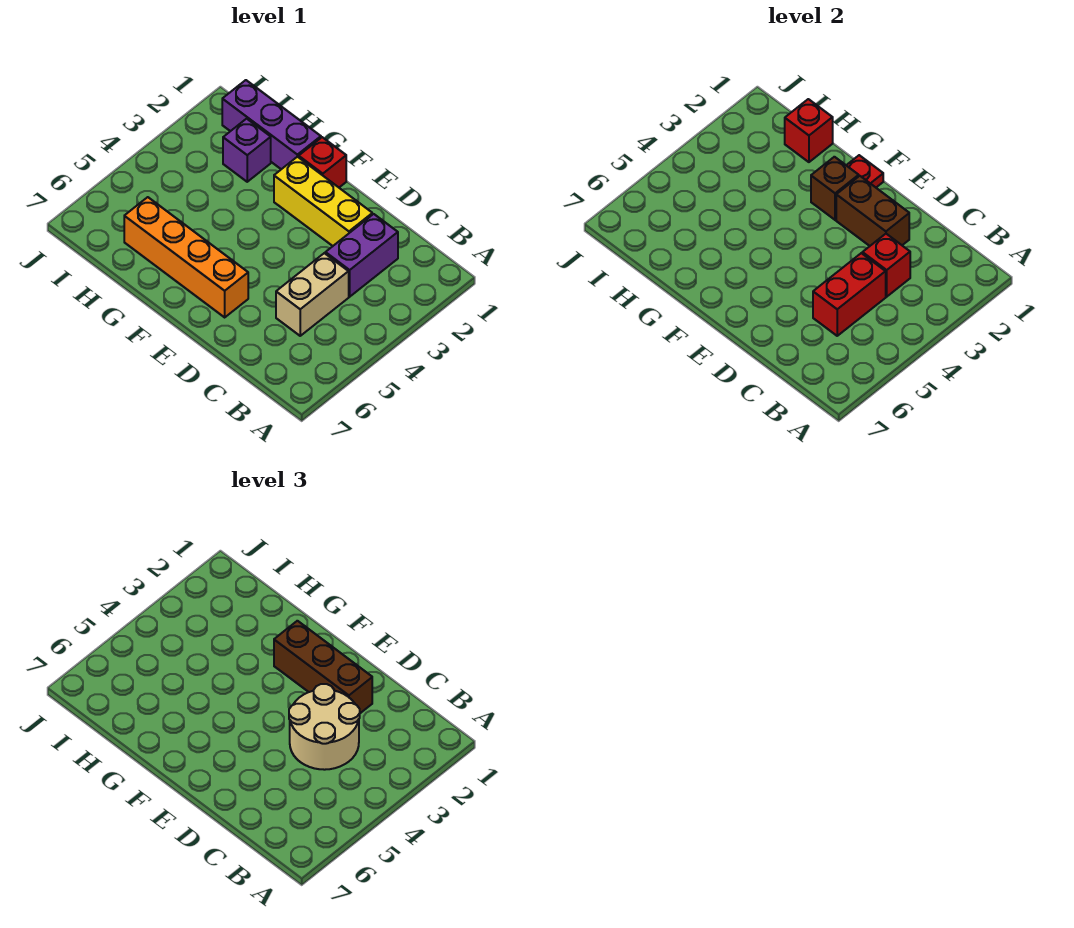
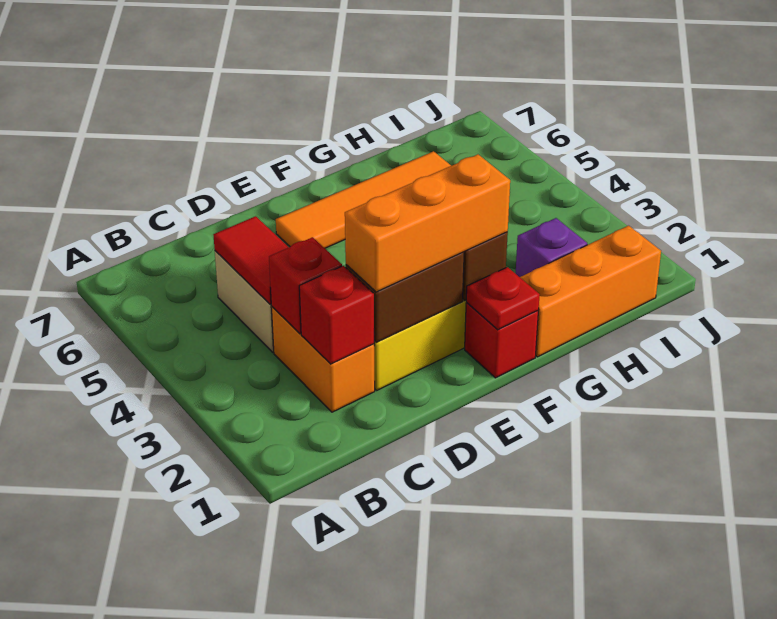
purple 1x2 brick [325,214,398,297] -> orange 1x2 brick [271,307,375,412]
tan 2x2 round brick [289,684,360,770] -> none
red 1x2 brick [813,253,886,336] -> red 1x2 tile [213,216,289,304]
brown 1x3 brick [274,621,372,713] -> orange 1x3 brick [345,154,510,292]
orange 1x4 brick [124,197,248,317] -> orange 1x4 tile [276,151,451,248]
purple 1x3 brick [222,80,321,169] -> orange 1x3 brick [520,226,661,357]
red 1x1 brick [785,99,833,162] -> red 1x1 brick moved to [299,266,374,364]

